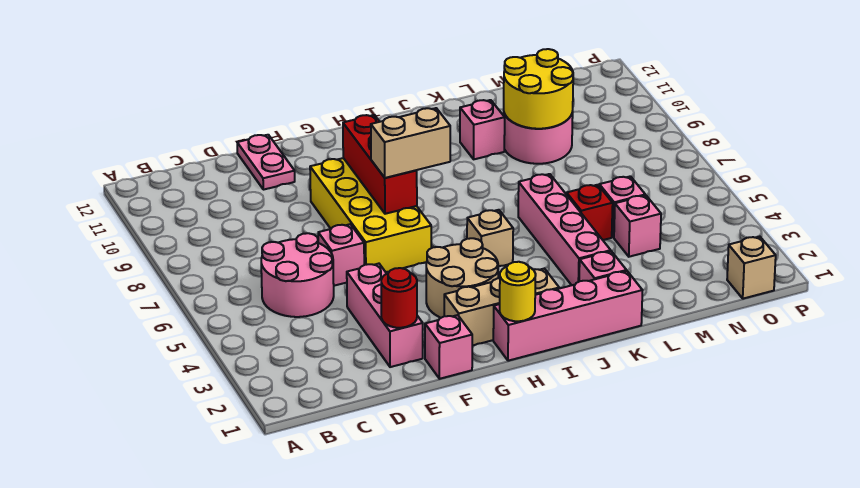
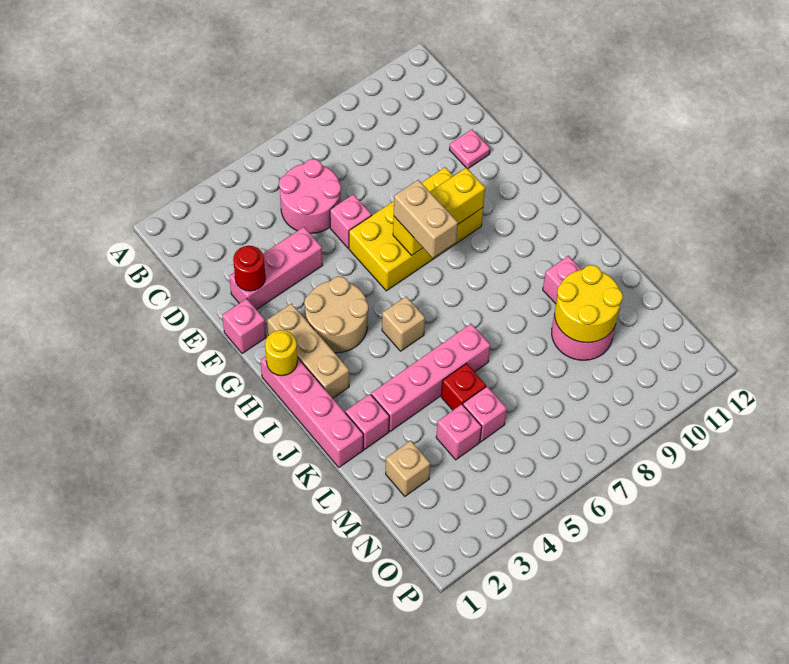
pink 1x2 plate [237,135,295,190] -> pink 1x1 plate [449,129,490,169]
red 1x3 brick [343,115,417,214] -> yellow 1x3 brick [393,168,485,255]
tan 1x1 brick [727,237,776,299] -> tan 1x1 brick moved to [386,441,430,496]

